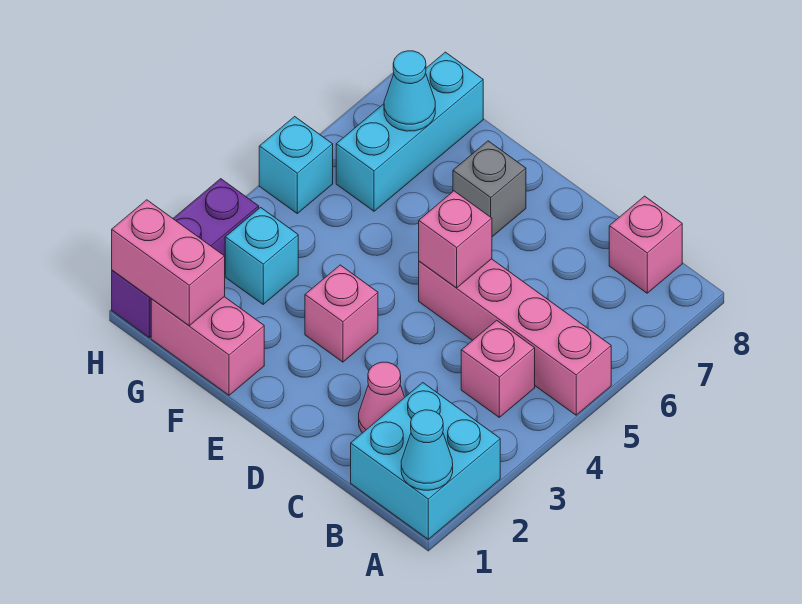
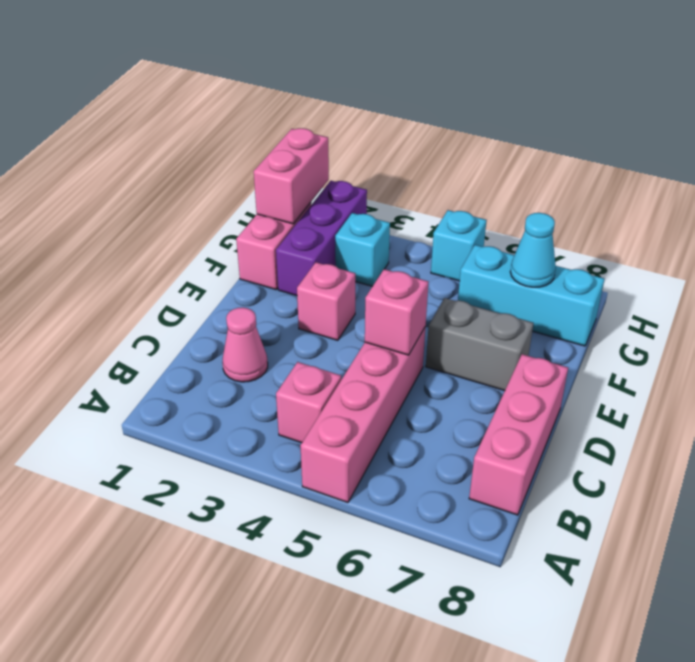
cyan 2x2 brick [351,383,500,539] -> none
cyan 1x1 cone [401,410,453,490] -> none
pink 1x1 brick [609,196,682,293] -> pink 1x3 brick [469,354,568,515]
grey 1x1 brick [453,141,526,237] -> grey 1x2 brick [426,298,533,391]
purple 1x3 brick [112,179,259,338] -> purple 1x3 brick turned to [276,181,367,296]

